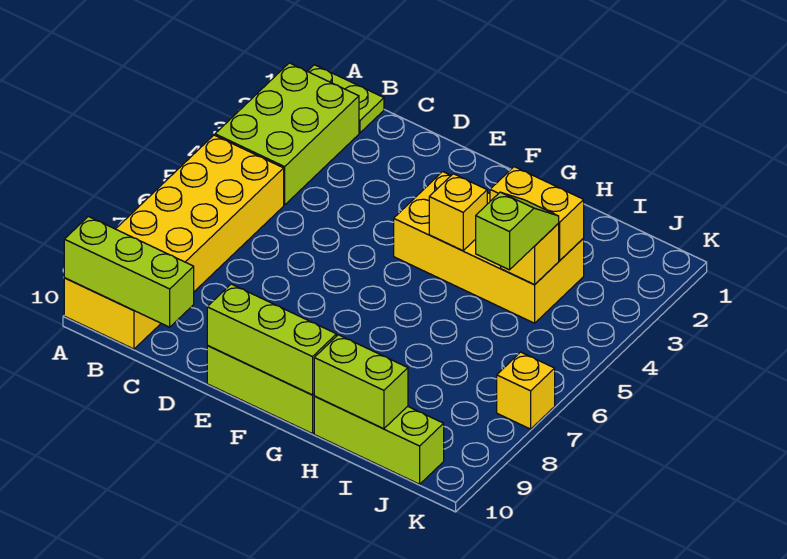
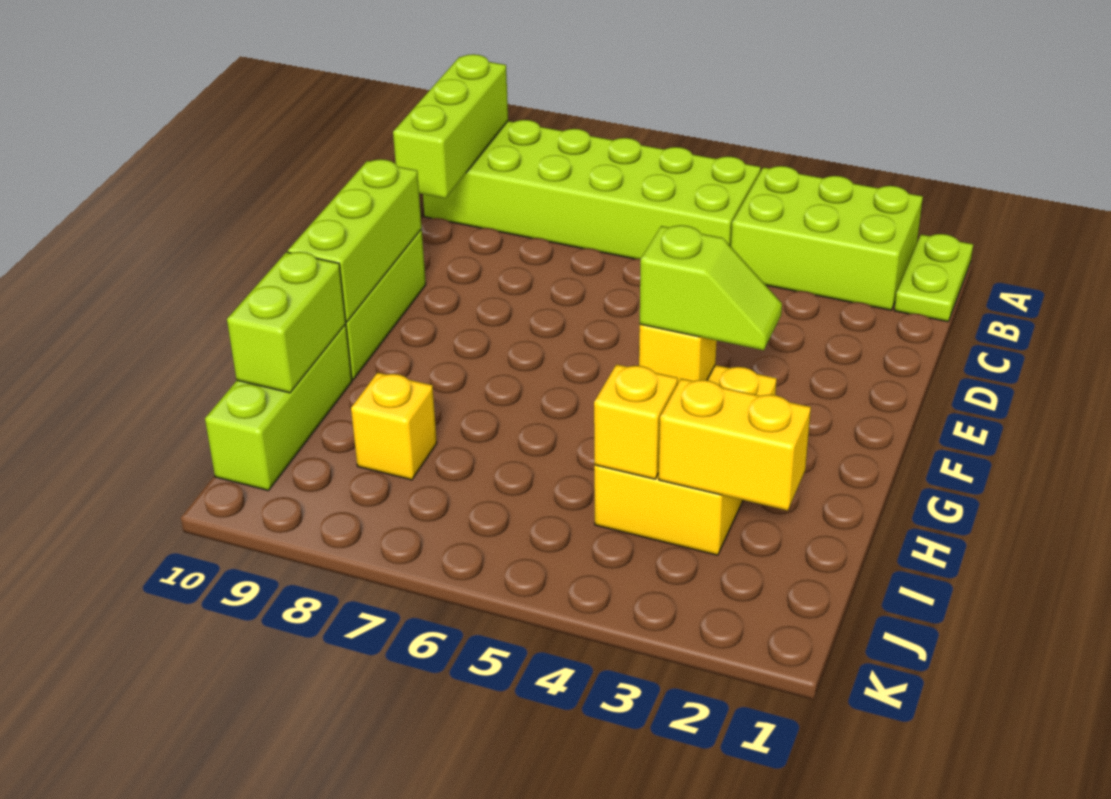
yellow 2x6 brick [64,135,284,349] -> lime 2x6 brick [423,120,761,259]
yellow 2x4 brick [394,172,584,323] -> yellow 2x3 brick [594,365,777,555]
yellow 1x2 brick [490,167,584,260] -> yellow 1x2 brick turned to [659,379,811,511]
lime 1x2 slope [476,192,559,270] -> lime 1x2 slope moved to [640,225,782,350]
yellow 1x1 brick [497,352,555,429] -> yellow 1x1 brick moved to [351,373,437,480]

